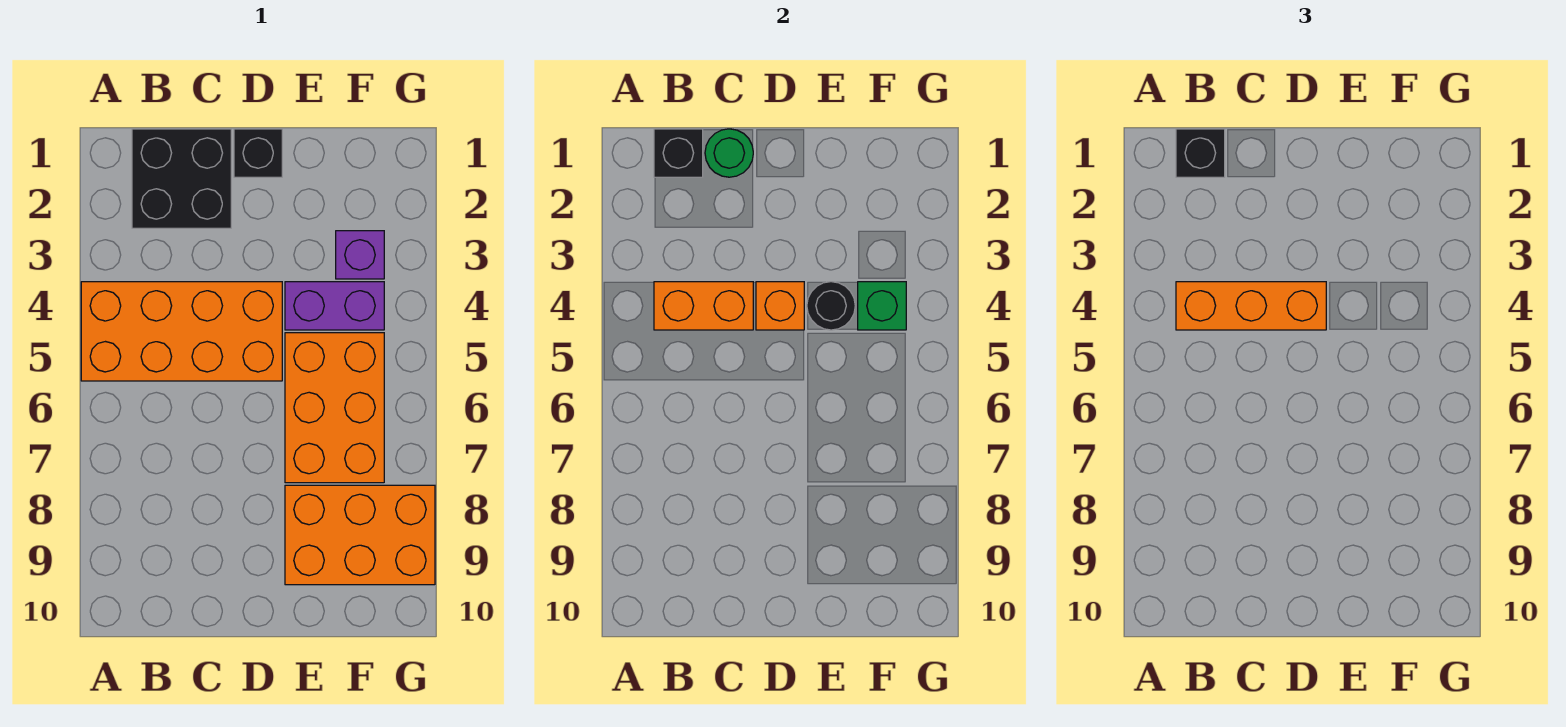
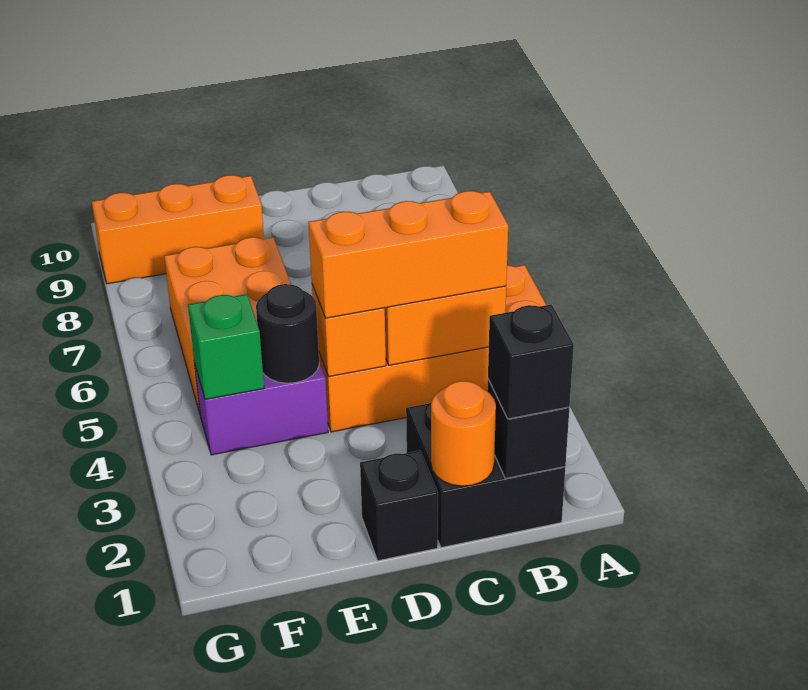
green 1x1 round brick [705,129,753,177] -> orange 1x1 round brick [431,381,496,486]
orange 2x3 brick [285,485,435,585] -> orange 1x3 brick [92,175,264,284]
purple 1x1 brick [336,231,384,279] -> none

